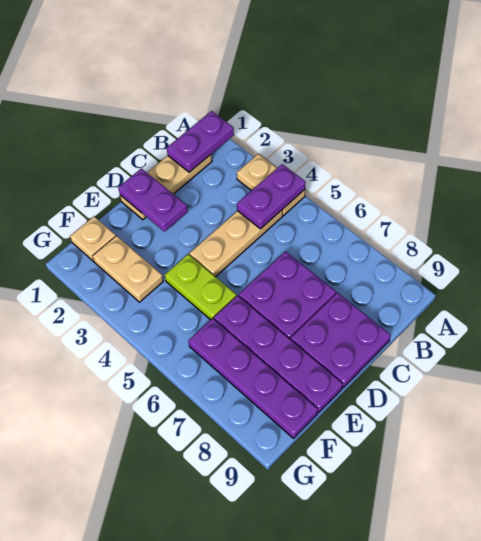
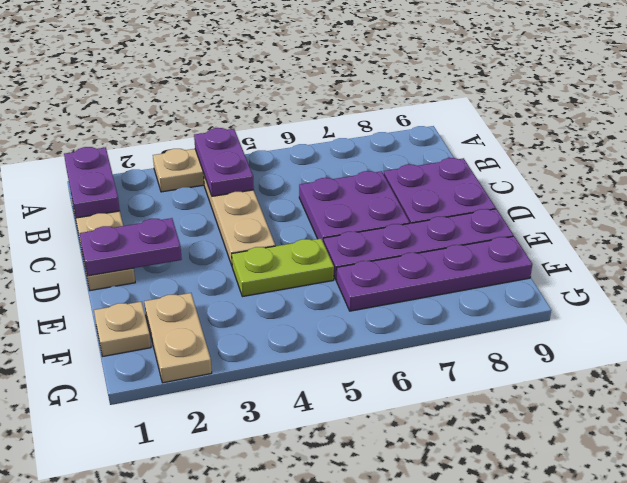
tan 1x2 plate [93,236,163,302] -> tan 1x2 plate turned to [144,293,212,383]

